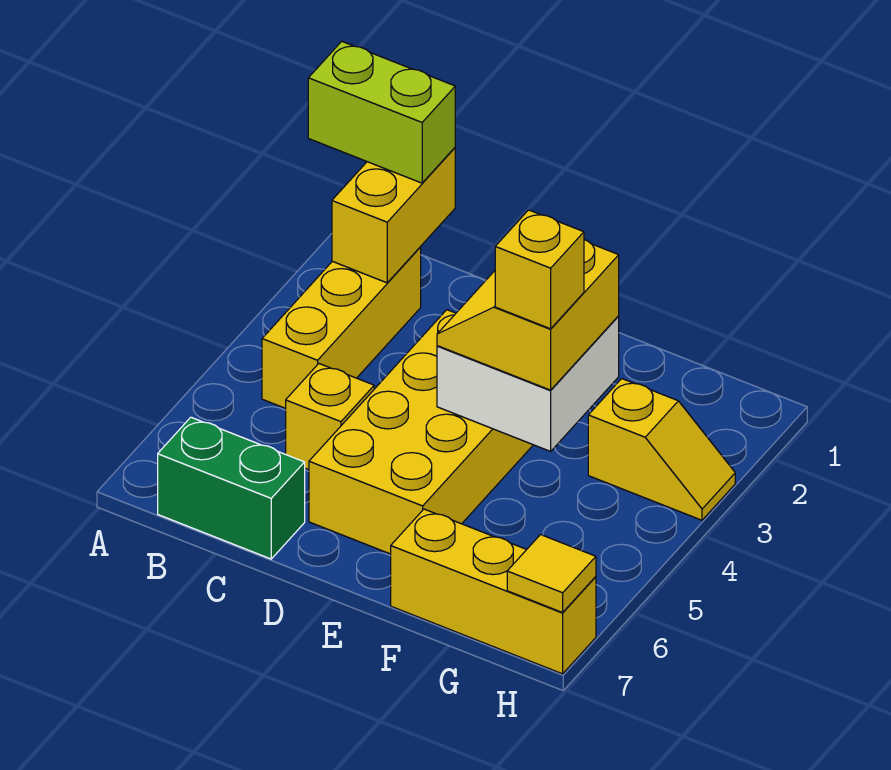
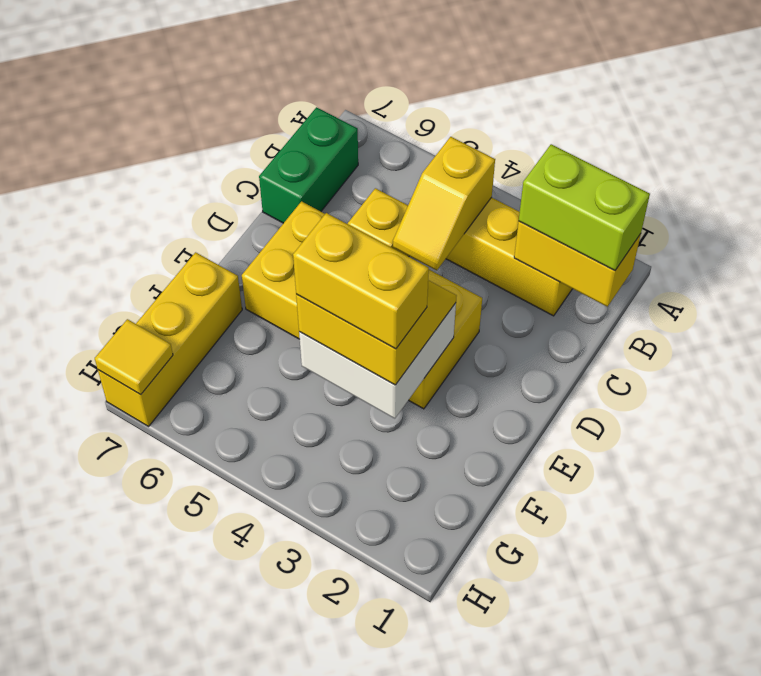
lime 1x2 brick [308,41,455,183] -> lime 1x2 brick turned to [519,144,650,270]
yellow 1x1 brick [495,210,584,329] -> yellow 1x2 brick [293,213,429,349]
yellow 1x2 slope [588,379,735,520] -> yellow 1x2 slope moved to [393,137,495,270]

